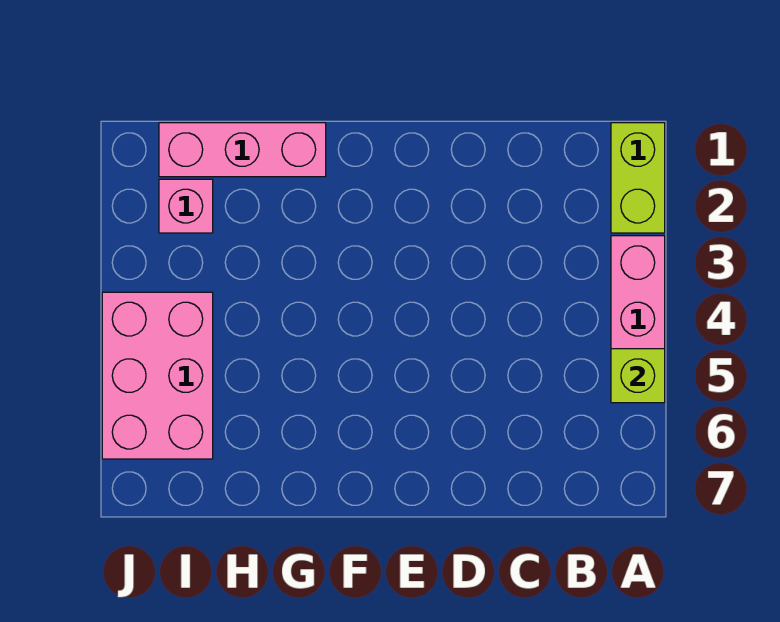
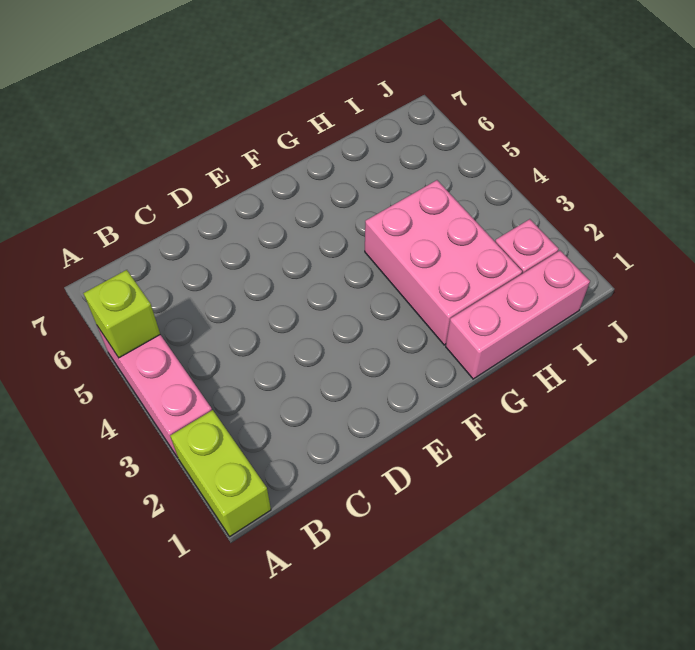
pink 2x3 brick [102,292,213,459] -> pink 2x3 brick moved to [365,180,522,345]

